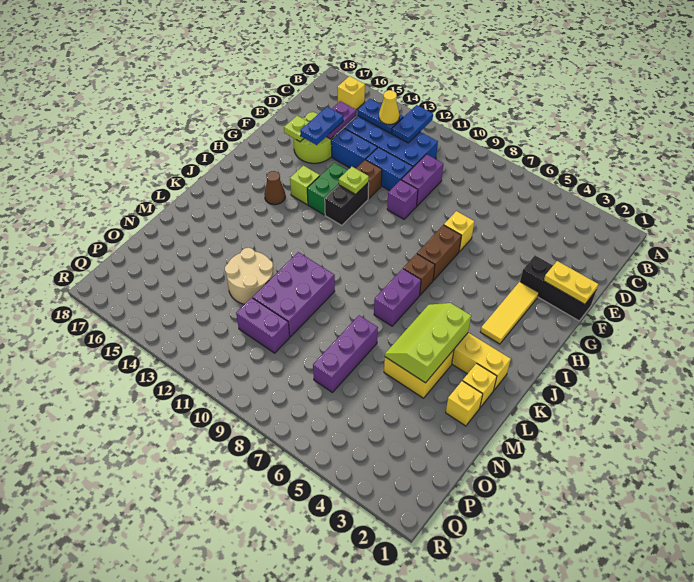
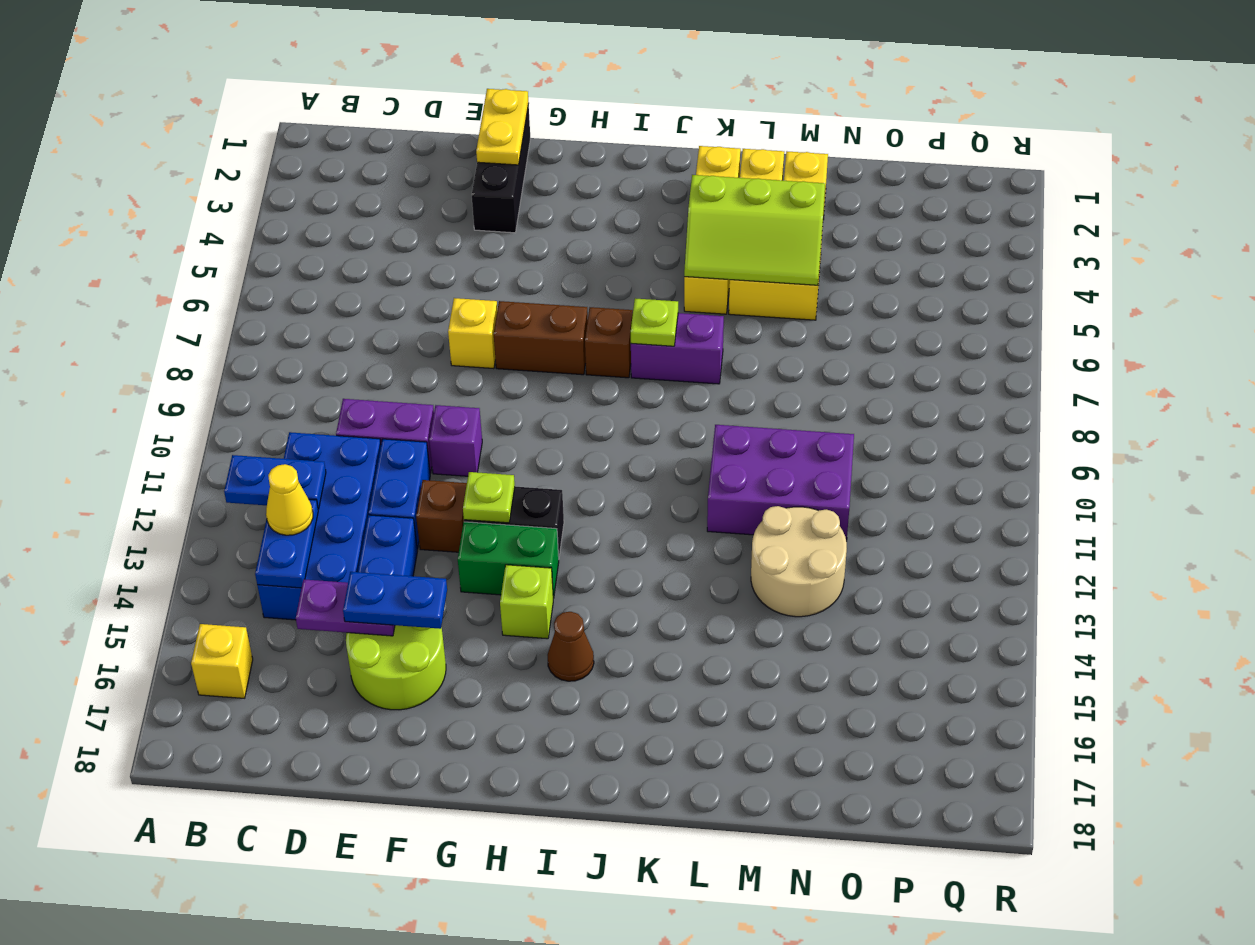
lime 1x1 plate [284,116,309,142] -> lime 1x1 plate moved to [631,298,678,346]
yellow 1x3 tile [480,282,539,344] -> none
purple 1x3 brick [313,315,378,392] -> none
purple 1x2 brick [236,298,290,353] -> none

